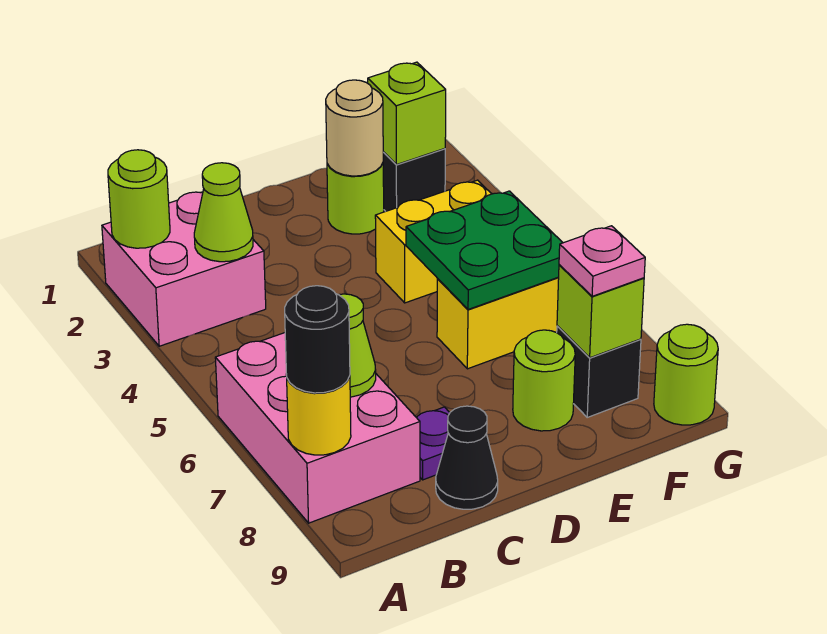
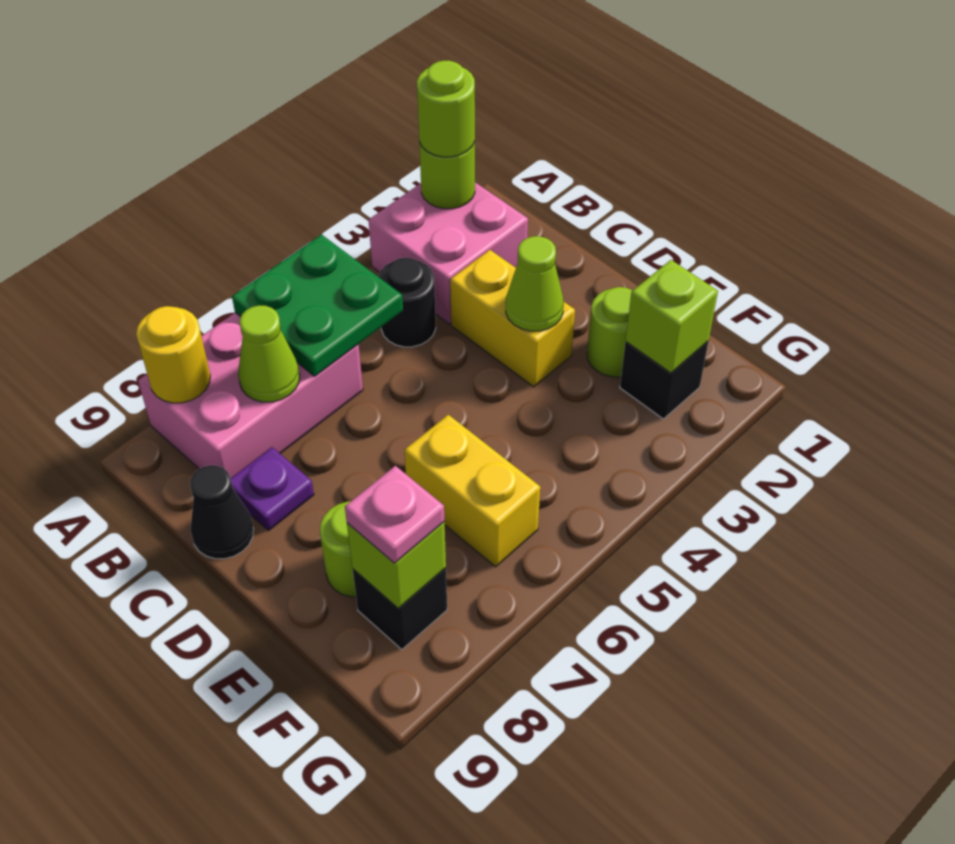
black 1x1 round brick [285,286,350,393] -> black 1x1 round brick moved to [378,258,436,347]
lime 1x1 cone [194,163,253,262] -> lime 1x1 cone moved to [506,236,564,331]
tan 1x1 round brick [326,80,383,176] -> none
yellow 1x2 brick [375,180,491,303] -> yellow 1x2 brick moved to [450,250,575,387]
green 2x2 plate [406,191,563,309] -> green 2x2 plate moved to [232,235,403,376]
lime 1x1 round brick [654,324,718,425] -> lime 1x1 round brick moved to [417,61,475,157]

